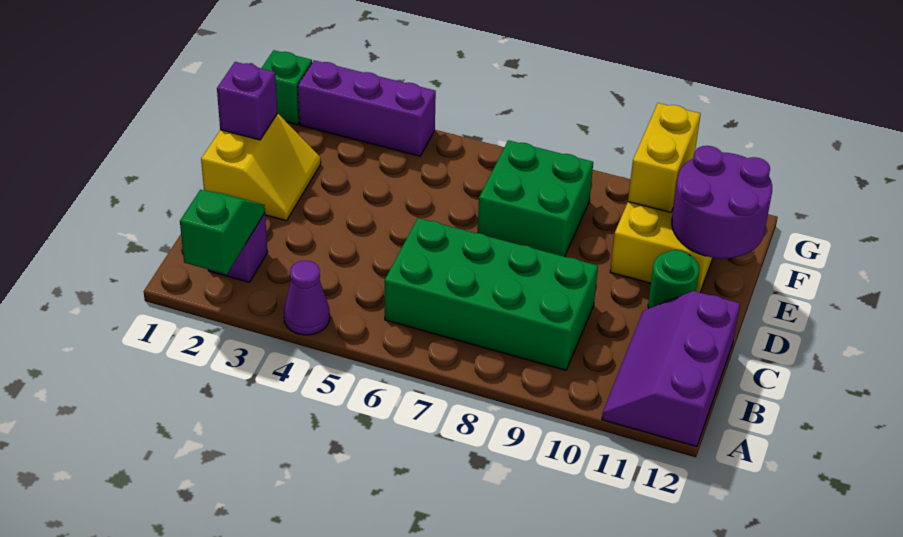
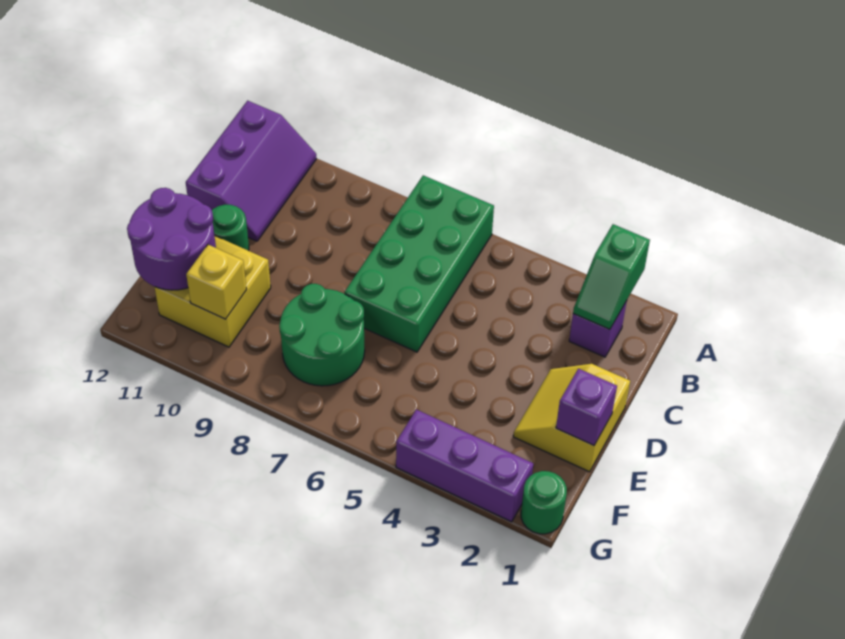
purple 1x1 cone [284,261,330,335] -> none
green 2x4 brick [385,218,598,370] -> green 2x4 brick turned to [344,175,494,352]
green 2x2 brick [477,140,593,257] -> green 2x2 round brick [279,284,365,386]
yellow 1x2 brick [628,103,701,212] -> yellow 1x1 brick [186,245,247,319]
green 1x1 brick [262,50,312,125] -> green 1x1 round brick [521,471,567,534]

